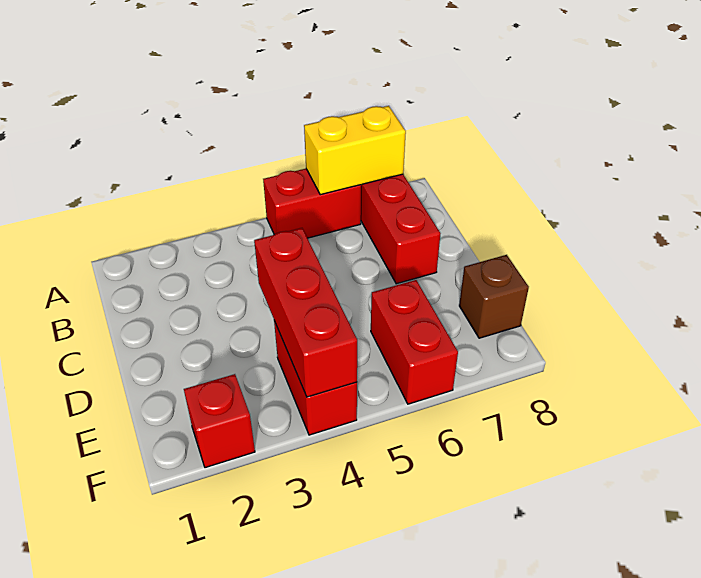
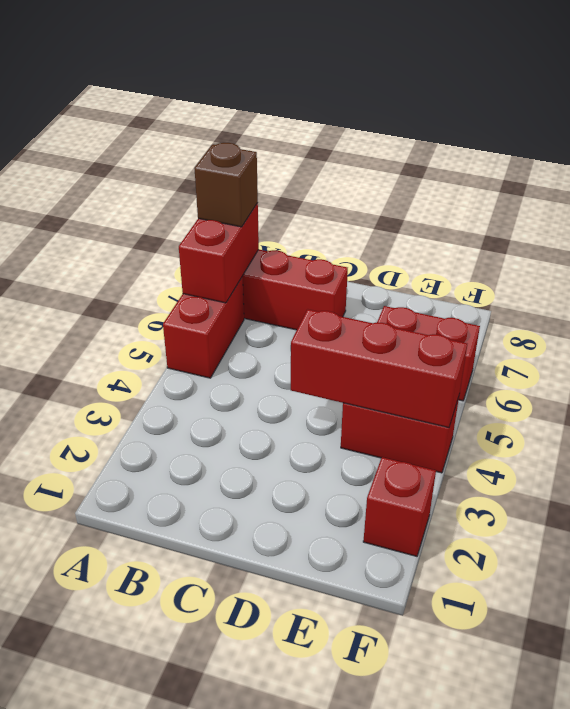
yellow 1x2 brick [304,106,406,195] -> red 1x2 brick [179,203,259,303]
brown 1x1 brick [459,255,529,338] -> brown 1x1 brick moved to [194,143,258,227]

